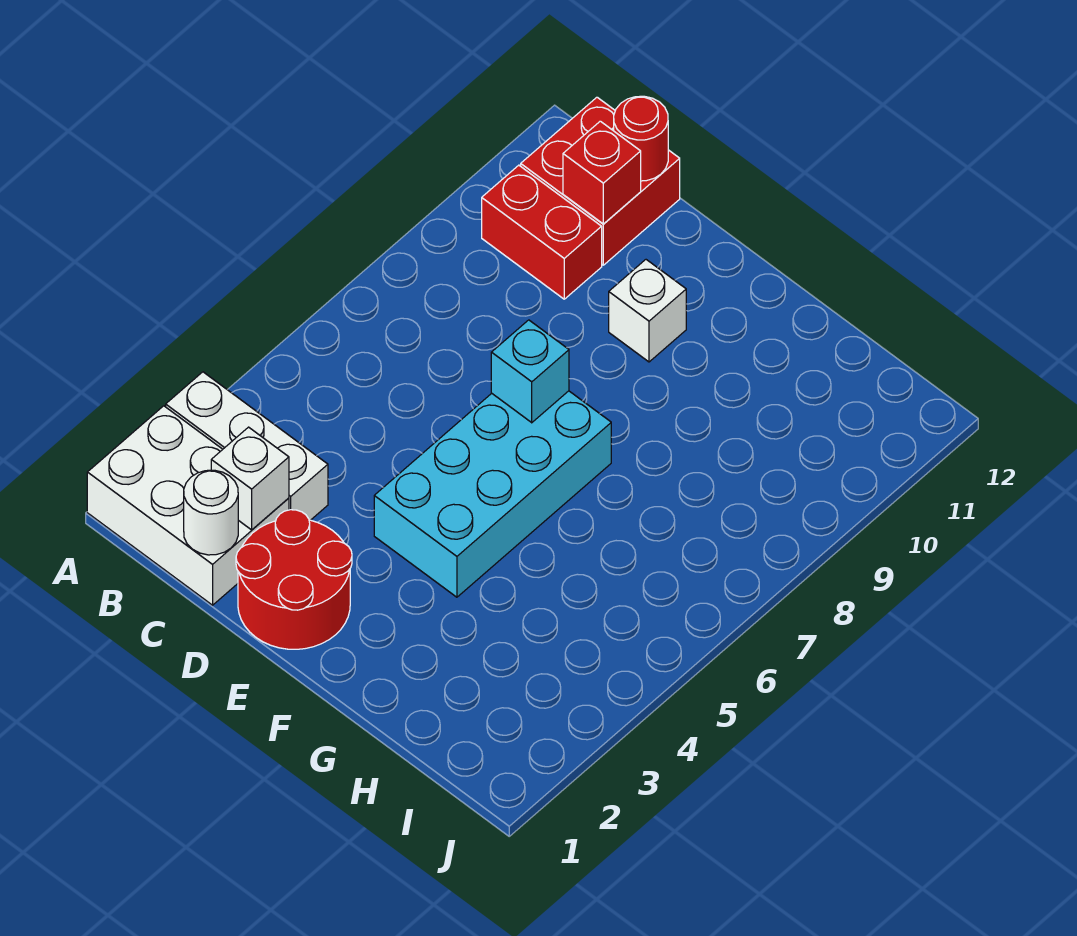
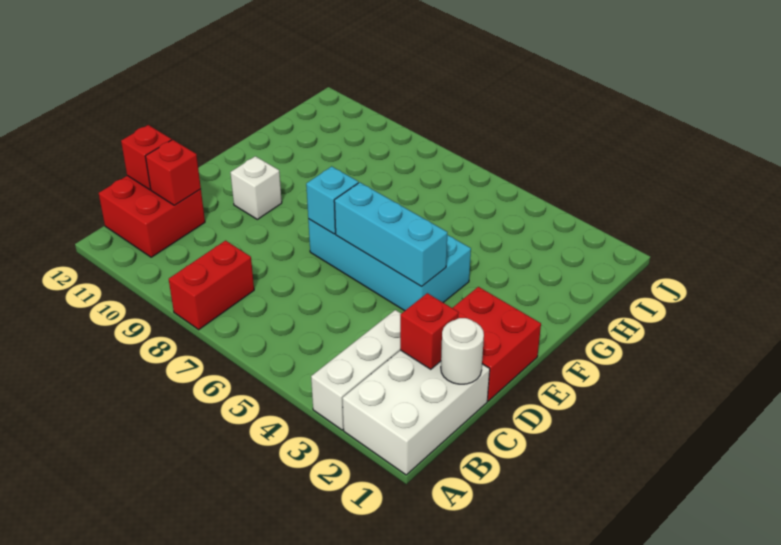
red 1x2 brick [482,165,602,299] -> red 1x2 brick moved to [169,241,254,330]
white 1x1 brick [211,427,289,530] -> red 1x1 brick [400,293,459,369]
red 1x1 round brick [614,96,668,181] -> red 1x1 brick [121,125,171,190]
red 2x2 round brick [236,510,352,649] -> red 2x2 brick [453,287,541,401]
none -> cyan 1x3 brick [334,182,447,286]

